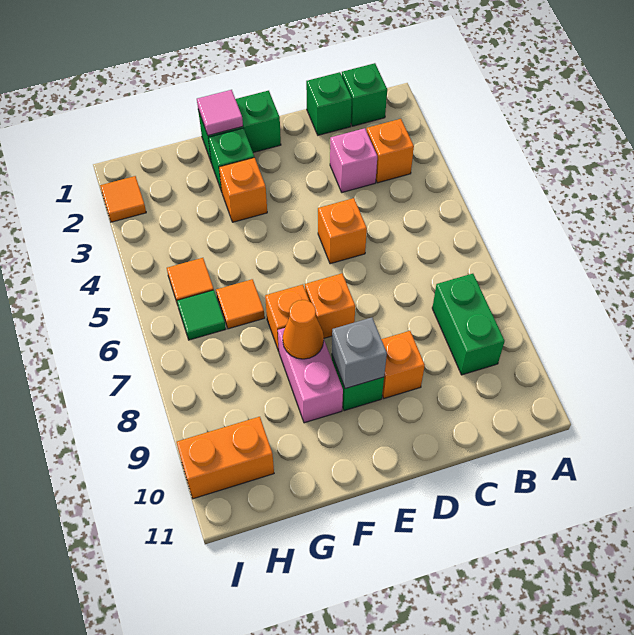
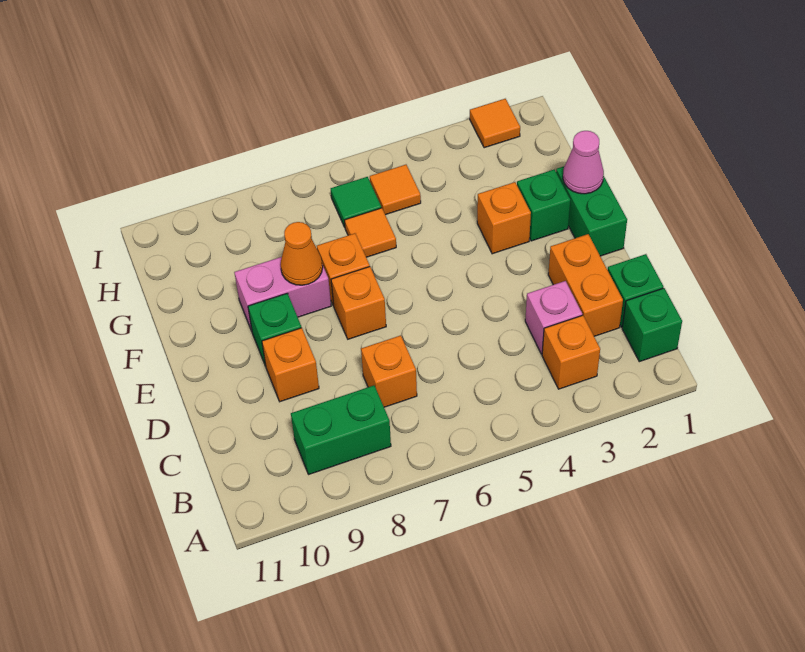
orange 1x1 brick [318,198,367,264] -> orange 1x1 brick moved to [361,335,417,407]
grey 1x1 brick [332,318,387,389] -> none
pink 1x1 tile [197,90,243,135] -> pink 1x1 cone [563,131,604,194]
orange 1x2 brick [177,417,274,499] -> orange 1x2 brick moved to [548,234,623,336]

